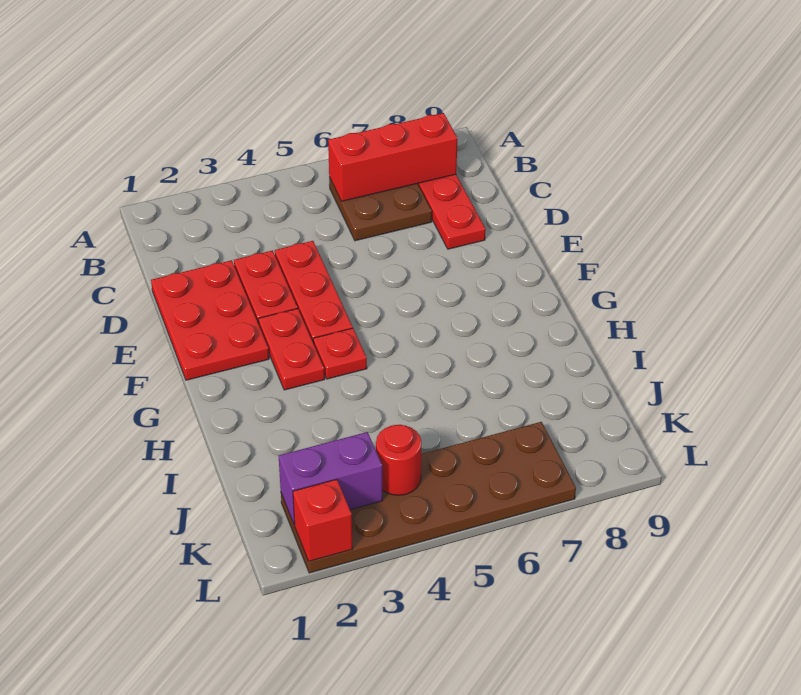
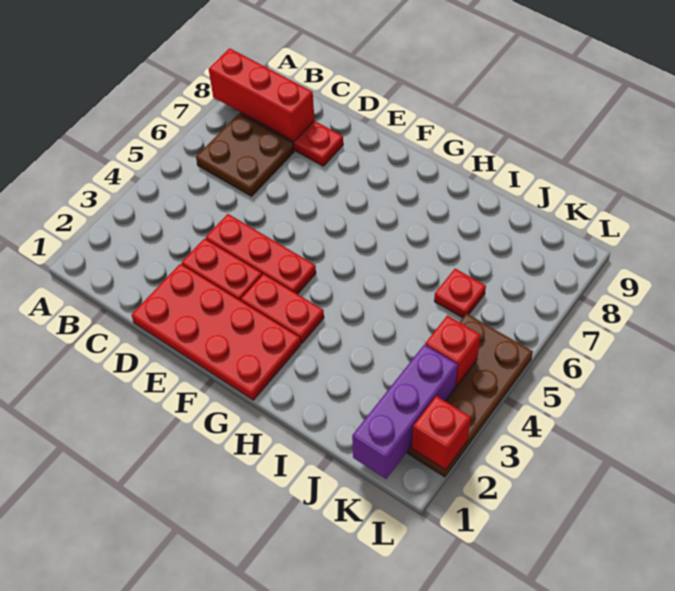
red 1x3 brick [328,113,457,201] -> red 1x3 brick turned to [209,48,315,141]
red 2x3 plate [151,260,269,380] -> red 2x4 plate [131,264,301,400]
red 1x1 plate [313,328,367,379] -> red 1x1 plate moved to [434,269,486,318]
brown 2x6 plate [281,422,576,573] -> brown 2x4 plate [407,314,533,477]
purple 1x2 brick [279,432,383,525] -> purple 1x3 brick [352,344,458,479]
red 1x1 round brick [376,425,421,495] -> red 1x1 brick [425,315,480,387]

